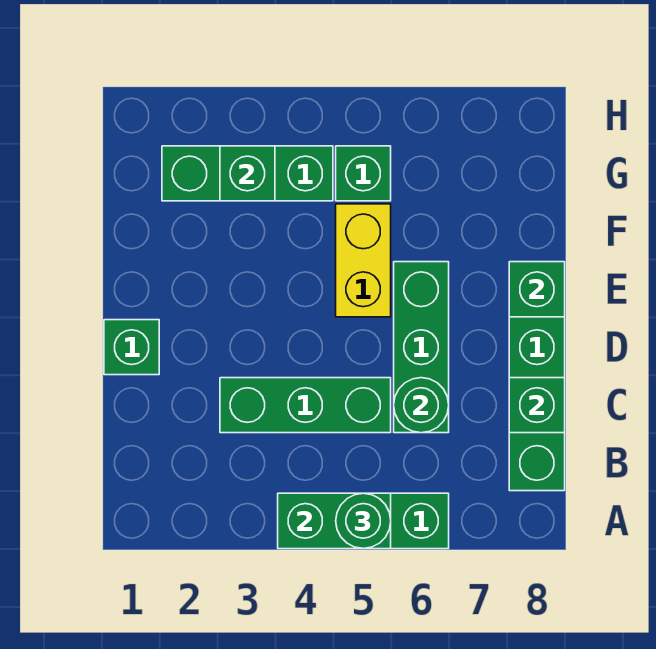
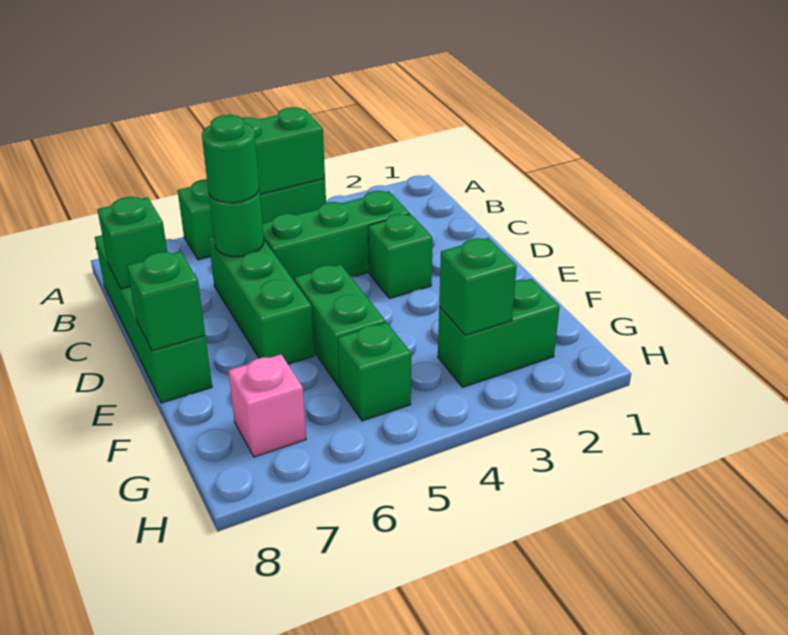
green 1x1 round brick [336,493,391,549] -> green 1x1 round brick moved to [202,115,259,203]
green 1x1 brick [104,320,159,375] -> green 1x1 brick moved to [368,214,433,298]
yellow 1x2 brick [336,204,391,317] -> green 1x2 brick [294,264,386,387]
green 1x3 brick [162,146,333,201] -> green 1x2 brick [438,279,560,387]
none -> pink 1x1 brick [228,354,306,457]

